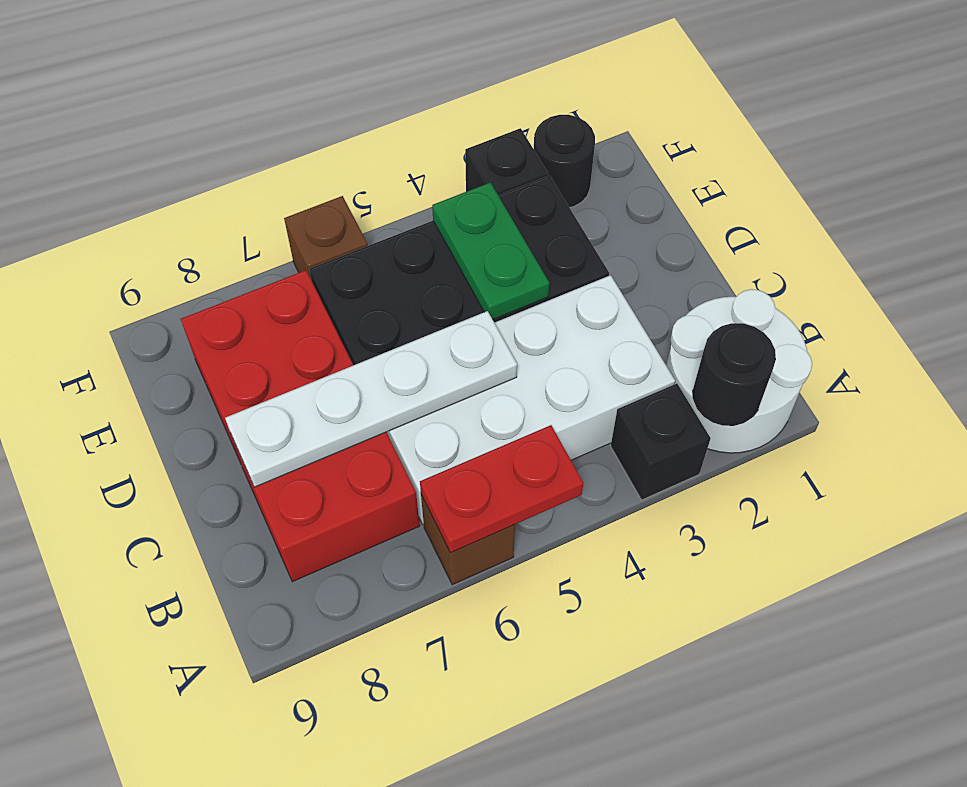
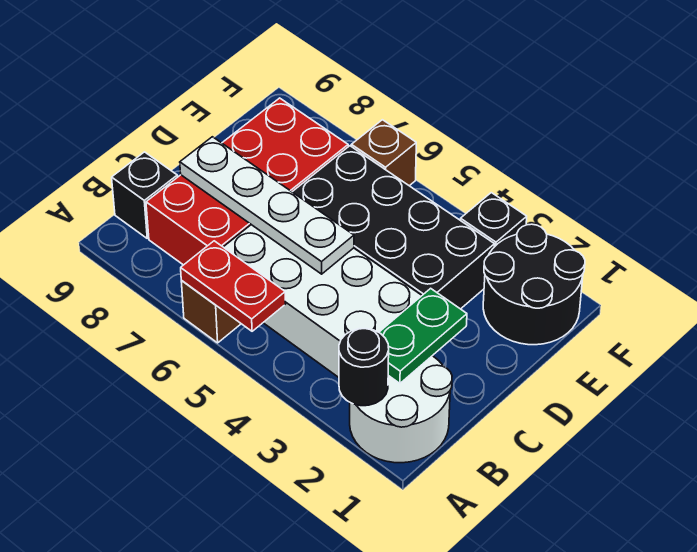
black 1x1 brick [611,384,711,500] -> black 1x1 brick moved to [112,152,177,238]
green 1x2 plate [432,183,549,320] -> green 1x2 plate moved to [379,288,467,383]
black 1x1 round brick [534,115,595,208] -> black 2x2 round brick [483,224,585,345]

